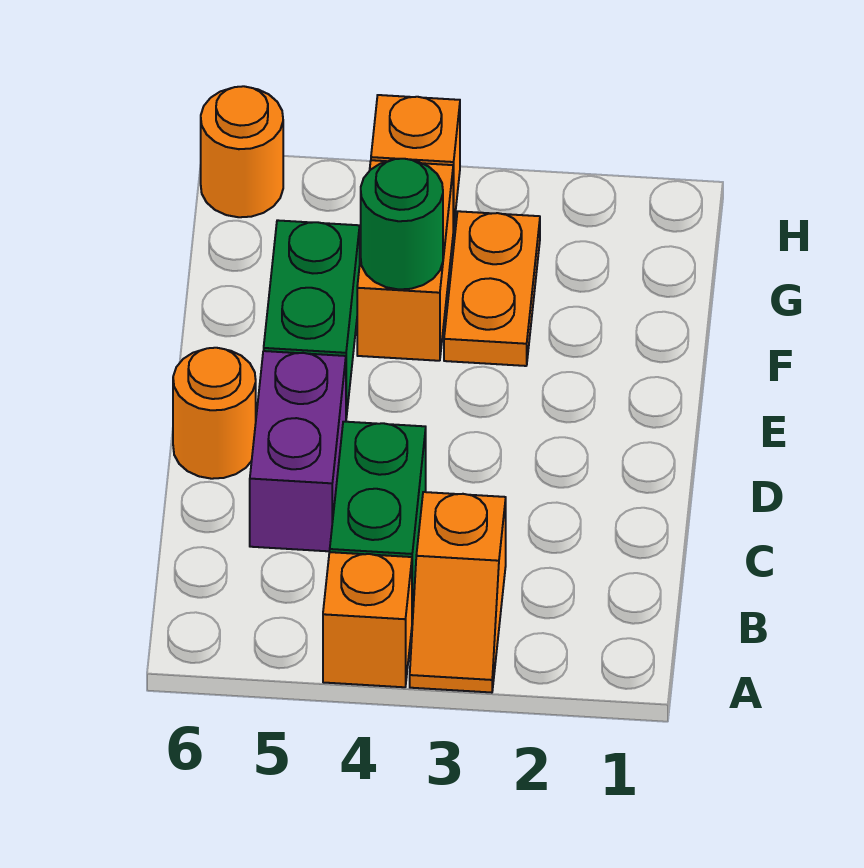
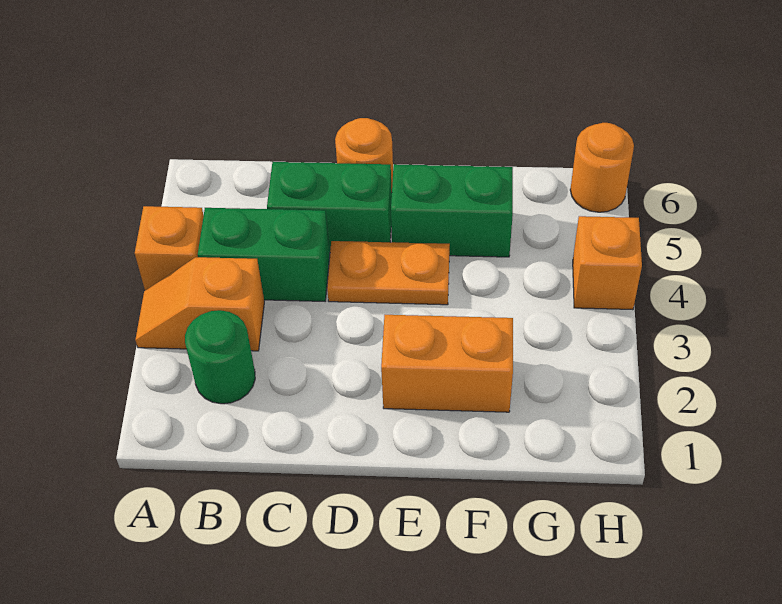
purple 1x2 brick [250,351,346,551] -> green 1x2 brick [267,162,392,253]
orange 1x2 plate [444,211,540,366] -> orange 1x2 plate moved to [327,241,450,305]
orange 1x2 brick [357,160,453,361] -> orange 1x2 brick moved to [381,315,513,412]
green 1x1 round brick [361,159,443,289] -> green 1x1 round brick moved to [185,310,255,404]

